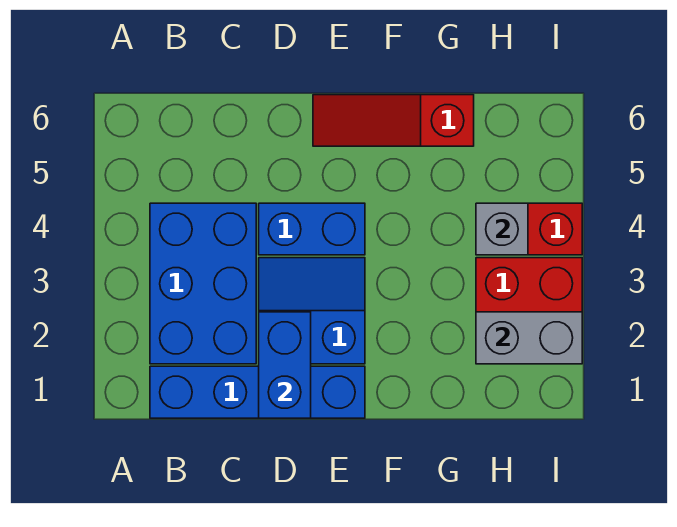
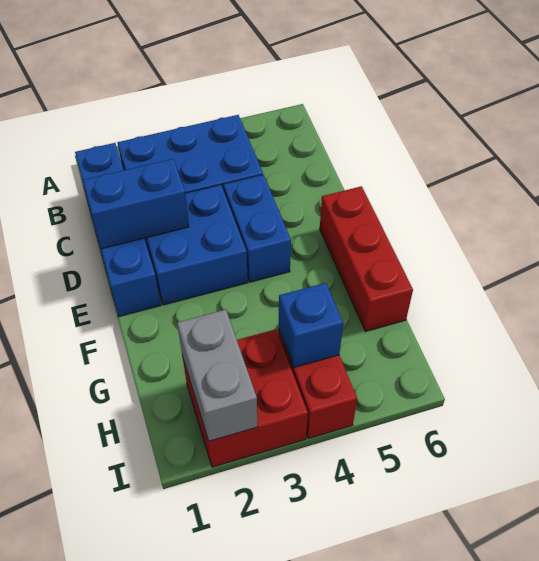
blue 2x2 slope [259,258,365,364] -> blue 2x2 brick [144,185,248,305]
red 1x3 slope [313,95,474,146] -> red 1x3 brick [320,186,413,331]
grey 1x1 brick [476,203,528,255] -> blue 1x1 brick [278,283,343,367]

